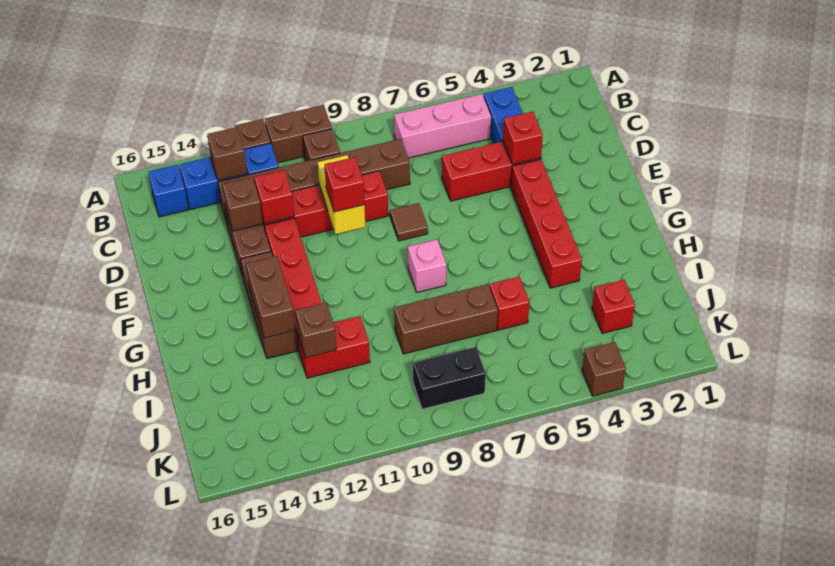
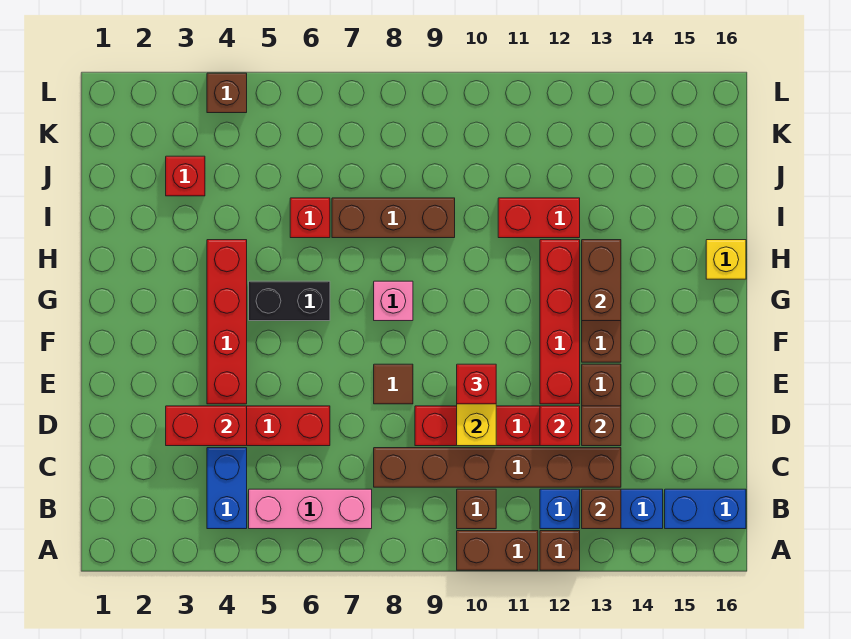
blue 1x1 brick [148,165,188,217] -> blue 1x2 brick [665,489,746,529]
red 1x1 brick [503,112,543,164] -> red 1x2 brick [166,406,247,446]
none -> yellow 1x1 brick [706,240,746,279]
brown 1x1 brick [295,302,336,358] -> none
black 1x2 brick [413,347,486,409] -> black 1x2 brick moved to [249,281,330,321]

